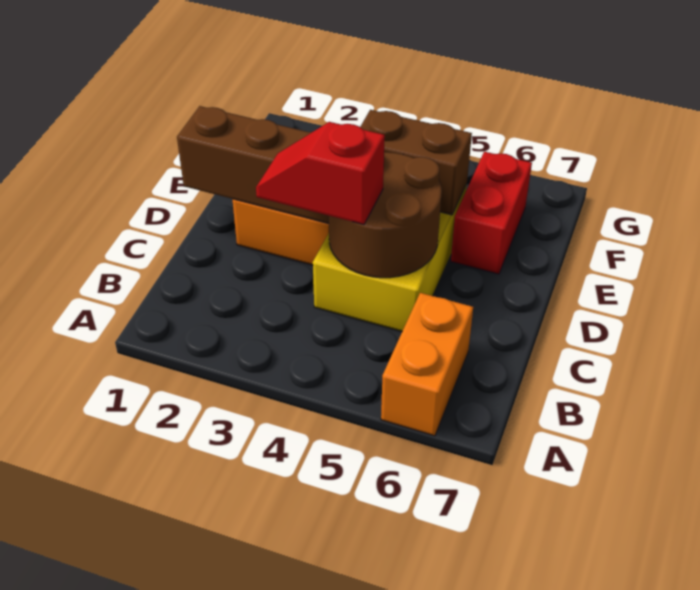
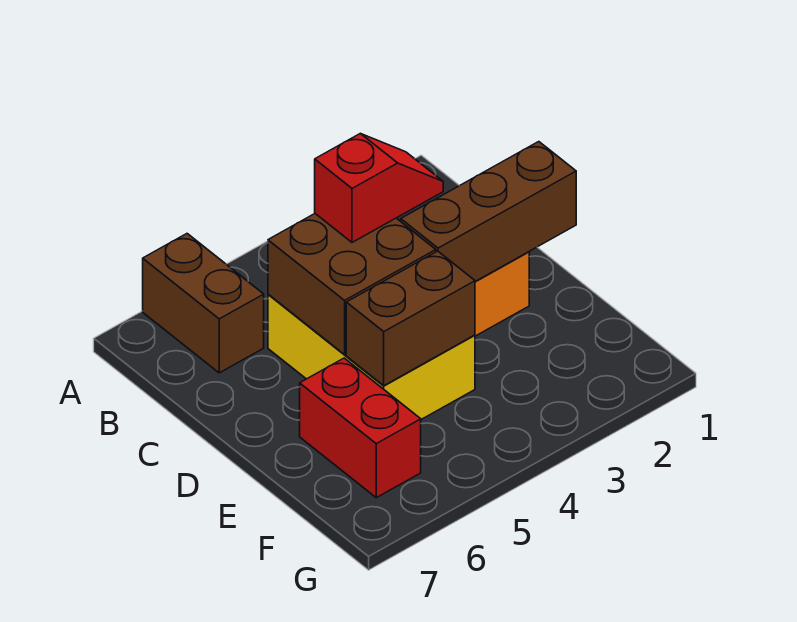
orange 1x2 brick [381,293,473,436] -> brown 1x2 brick [143,234,264,373]
brown 2x2 round brick [329,152,442,278] -> brown 2x2 brick [268,214,436,354]

